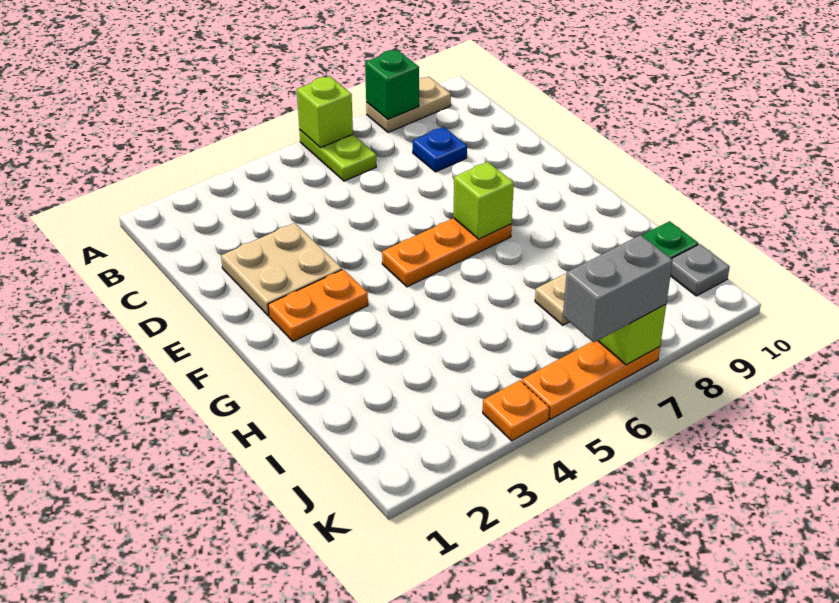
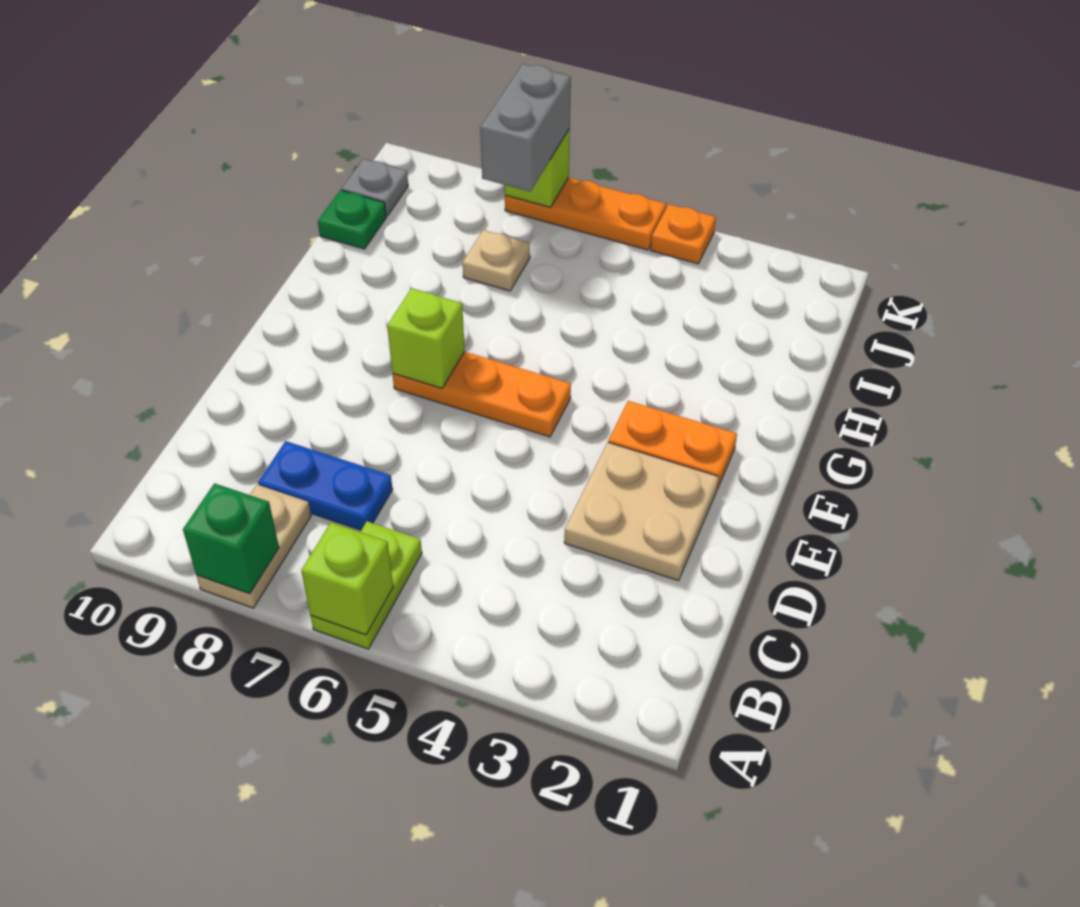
tan 1x2 plate [366,77,451,132] -> tan 1x2 plate turned to [196,485,311,608]
blue 1x1 plate [413,127,467,172] -> blue 1x2 plate [258,441,393,530]
grey 1x2 brick [563,235,673,342] -> grey 1x2 brick turned to [480,64,571,192]

